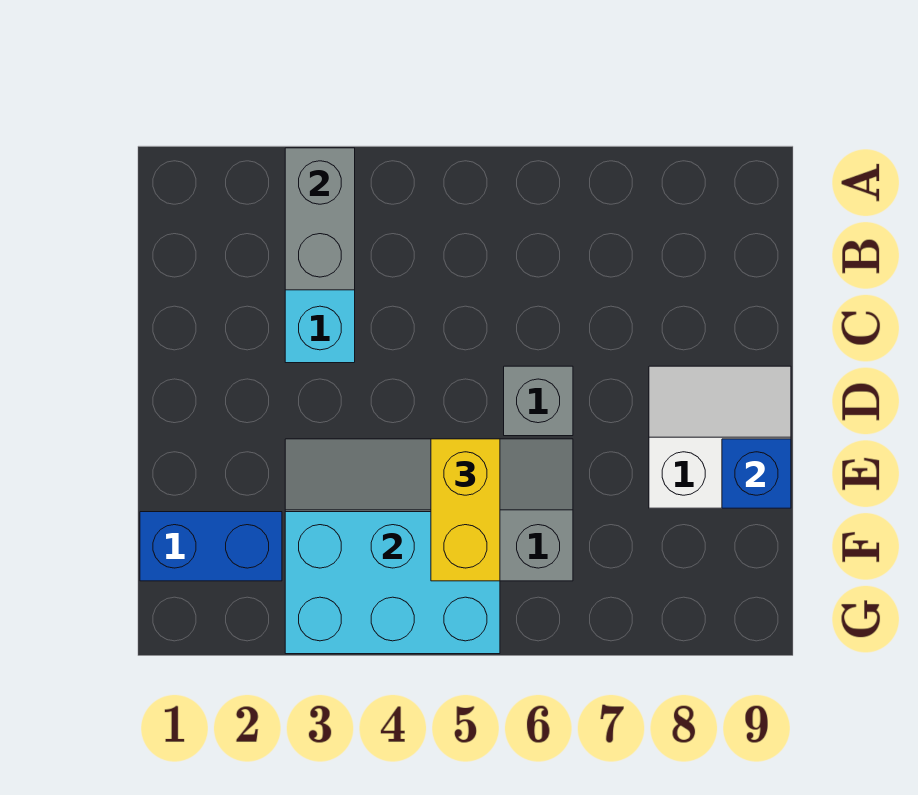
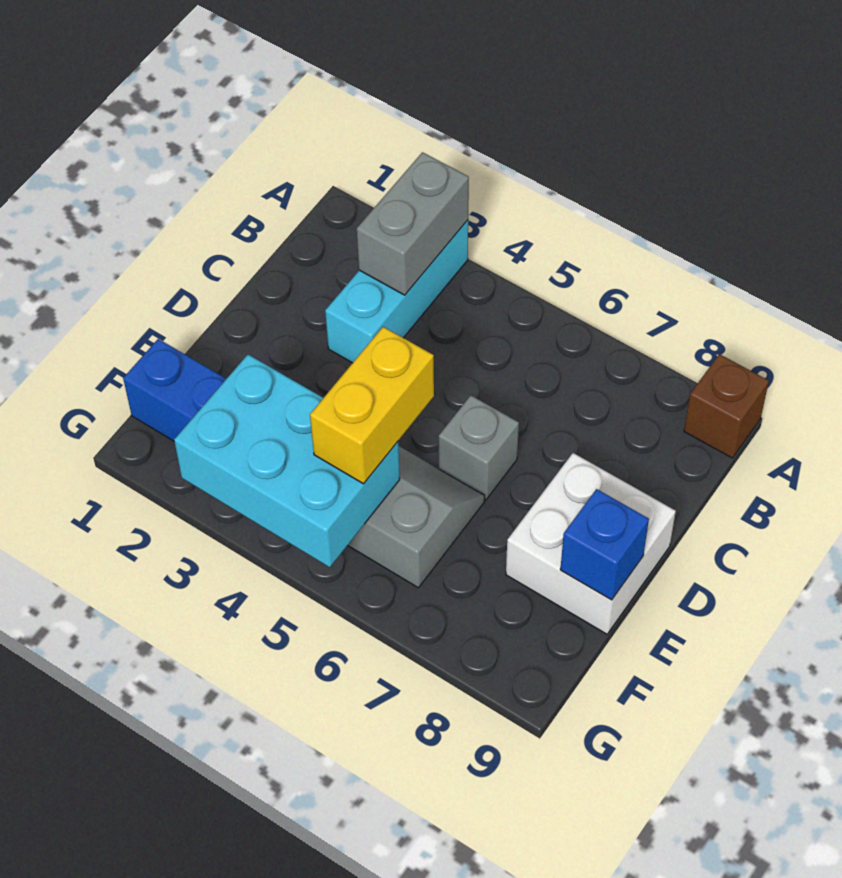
none -> brown 1x1 brick [684,354,769,458]
white 2x2 slope [649,366,791,508] -> white 2x2 brick [506,453,676,634]

